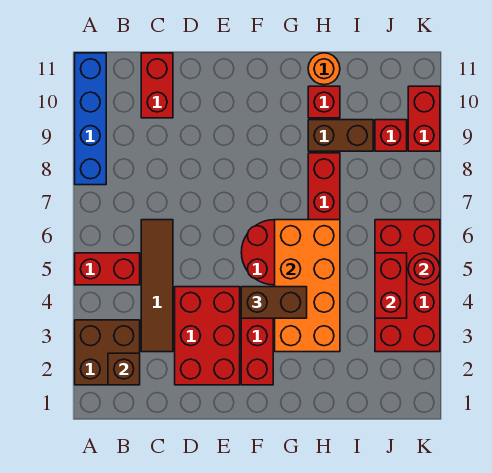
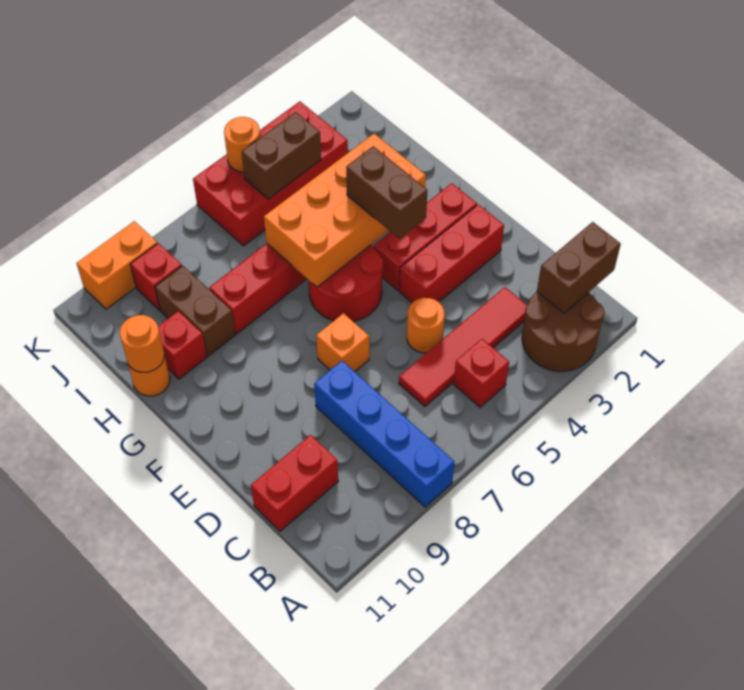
brown 2x2 brick [75,320,140,385] -> brown 2x2 round brick [522,292,604,371]
red 1x2 brick [75,253,140,285] -> red 1x1 brick [454,339,509,407]
blue 1x4 brick [75,53,106,185] -> blue 1x4 brick turned to [314,361,454,507]
brown 1x1 brick [108,353,140,385] -> brown 1x2 brick [537,222,621,313]
brown 1x4 tile [141,220,173,352] -> red 1x4 tile [399,287,527,407]
red 2x3 brick [175,287,240,385] -> red 1x3 brick [400,204,504,303]
none -> orange 1x1 round brick [407,298,445,353]
none -> orange 1x1 brick [316,313,369,372]
none -> orange 1x1 round brick [120,315,164,372]
red 1x2 brick [375,253,407,318] -> brown 1x2 brick [242,112,321,199]
red 1x1 round brick [408,253,440,285] -> orange 1x1 round brick [224,117,260,172]
red 1x2 brick [408,86,440,151] -> orange 1x2 brick [77,221,157,309]

